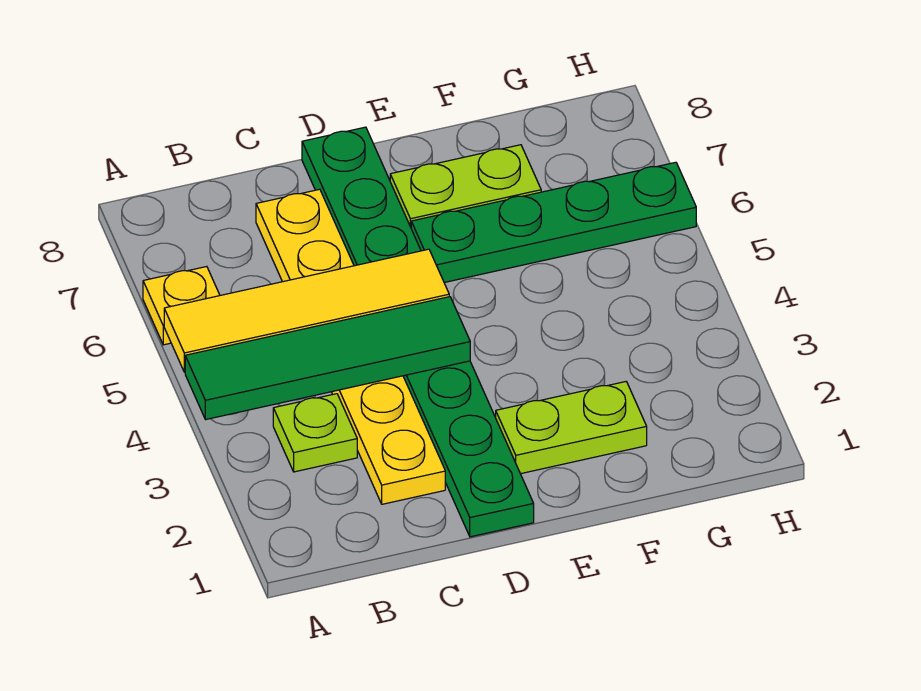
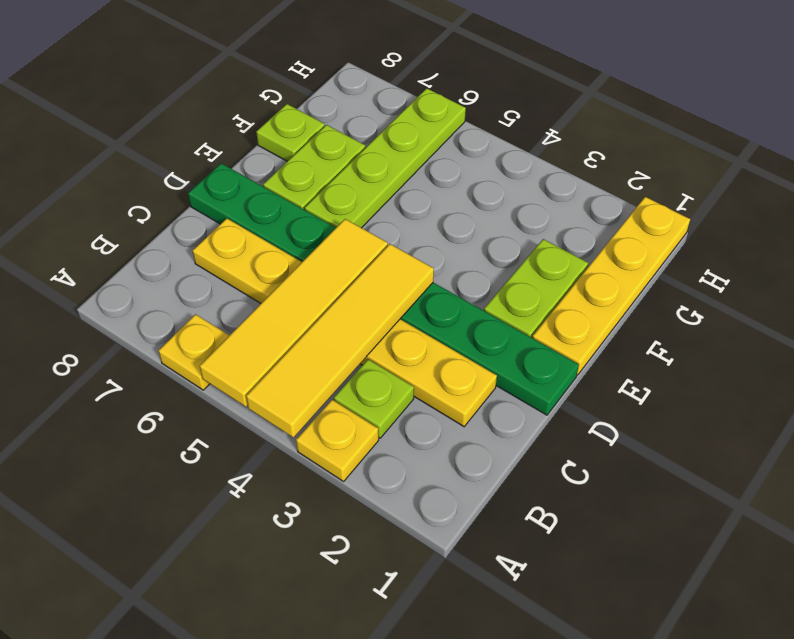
none -> yellow 1x1 plate [296,400,379,481]
green 1x4 tile [185,297,470,420] -> yellow 1x4 tile [246,244,434,437]
none -> yellow 1x4 plate [532,197,690,375]
green 1x4 plate [411,162,696,283] -> lime 1x4 plate [305,88,466,228]
none -> lime 1x1 plate [256,104,325,161]

